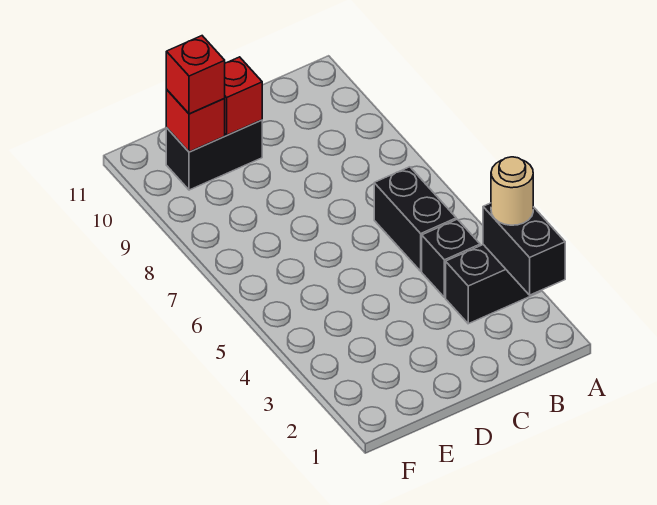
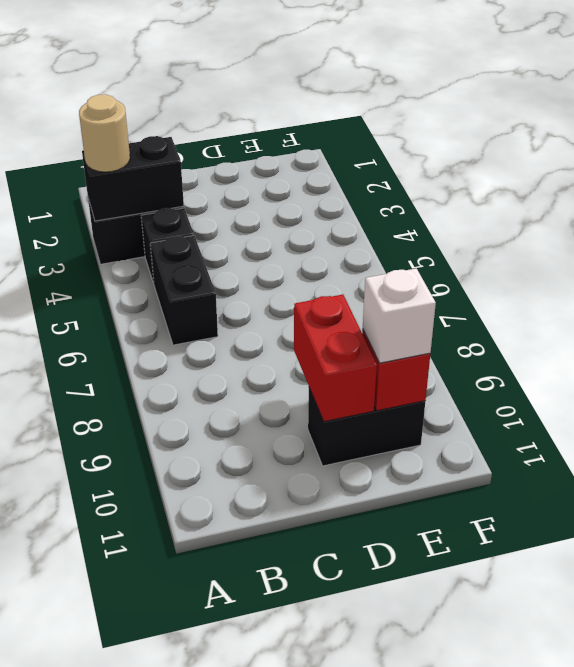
black 1x2 brick [483,203,565,295] -> black 1x2 brick turned to [82,136,184,221]
red 1x1 brick [224,57,262,135] -> red 1x2 brick [294,295,377,421]
red 1x1 brick [166,36,225,114] -> white 1x1 brick [363,268,436,363]

